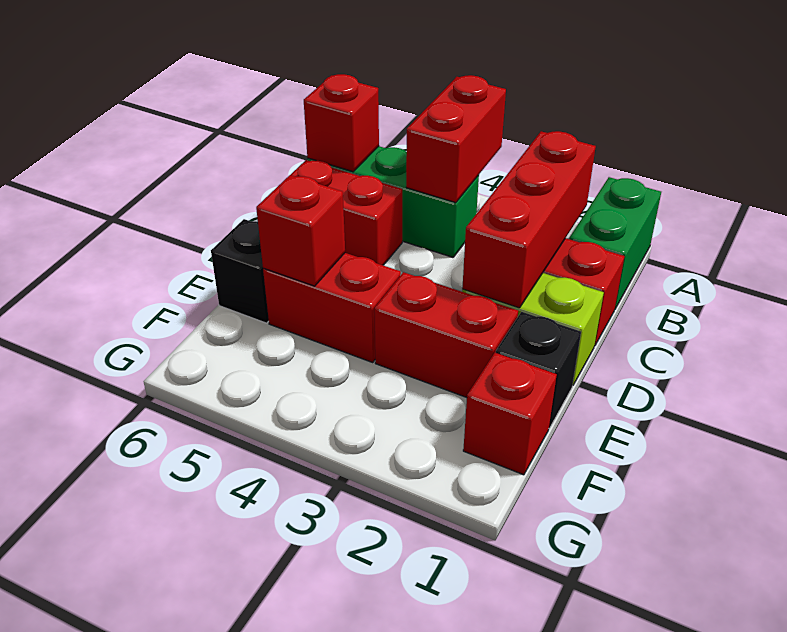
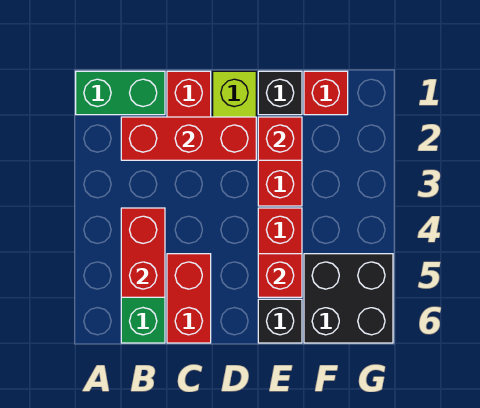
red 1x2 brick [406,75,506,203] -> red 1x2 brick turned to [121,208,165,297]
red 1x1 brick [304,74,379,172] -> red 1x1 brick moved to [258,117,302,160]
none -> black 2x2 brick [304,254,393,343]

